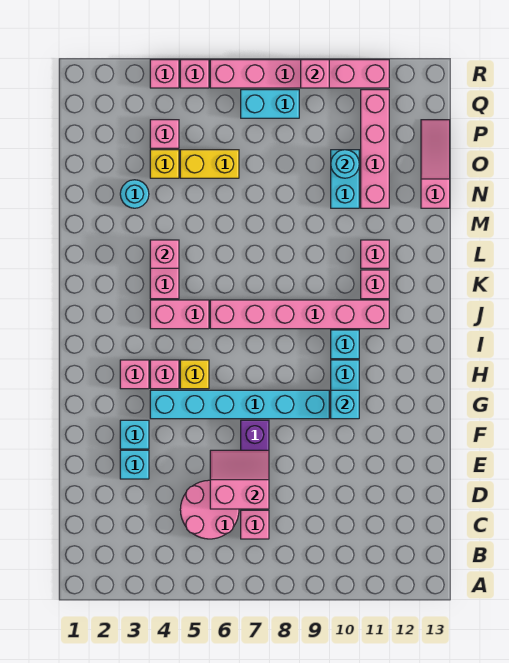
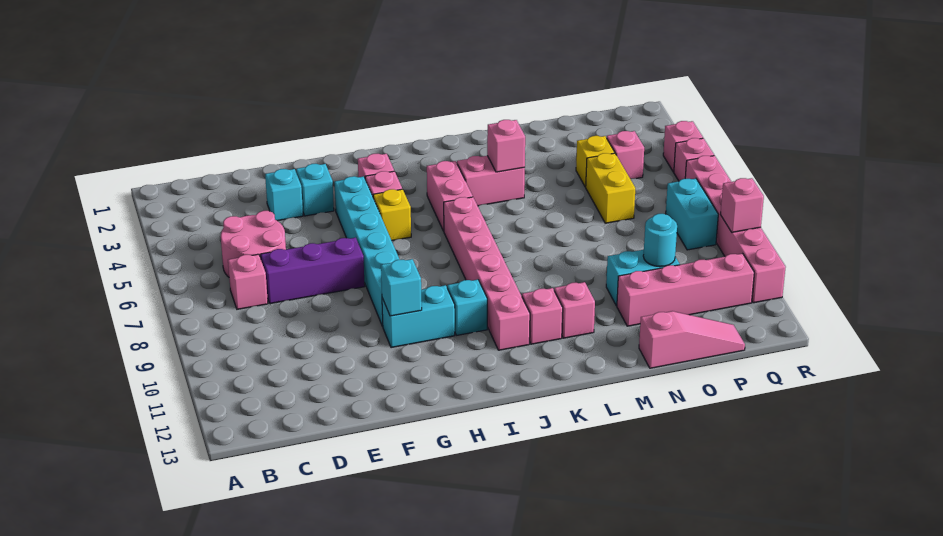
pink 2x2 slope [210,450,269,509] -> none
cyan 1x1 round brick [120,180,149,208] -> none

